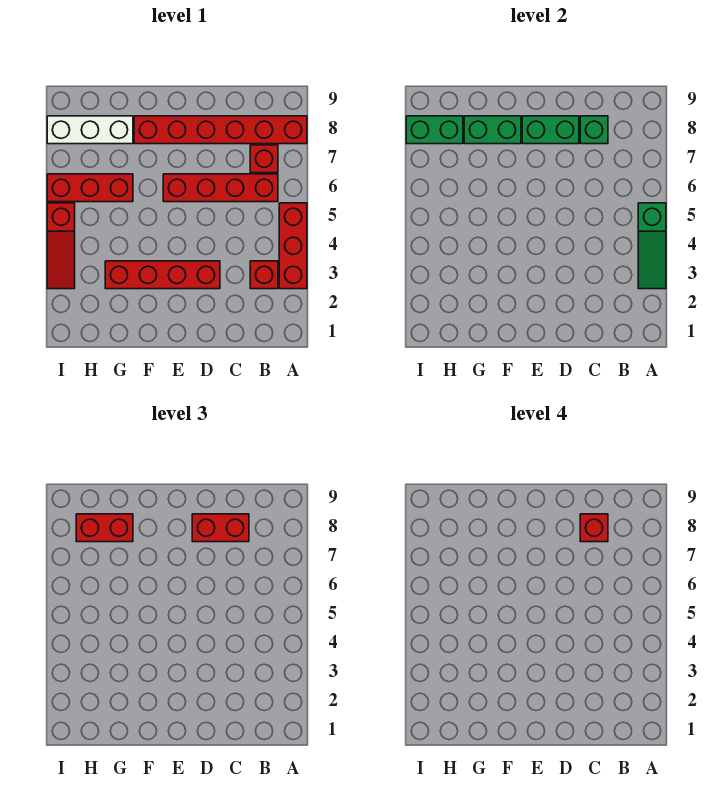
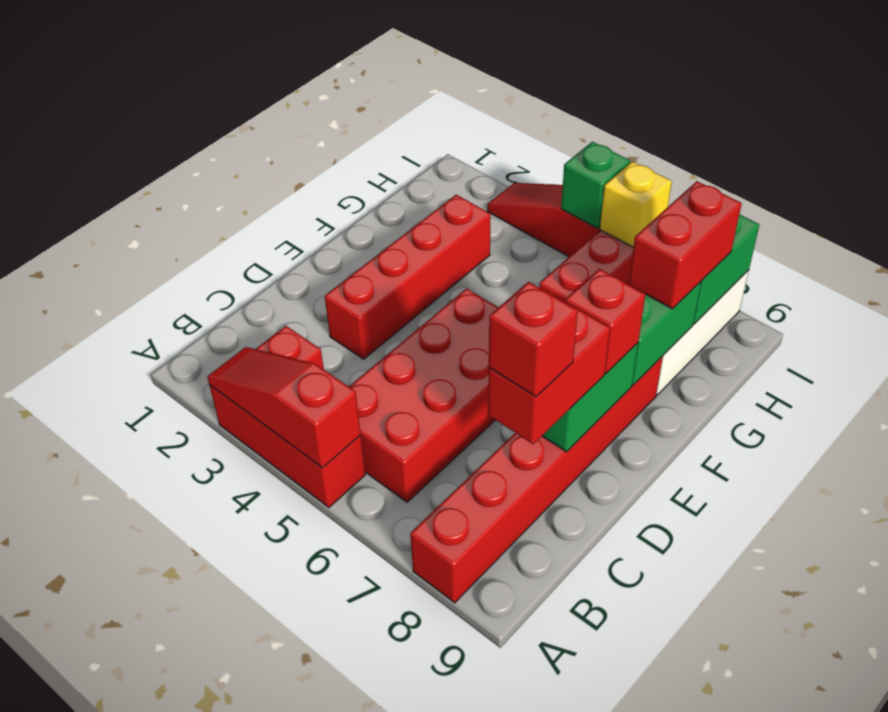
green 1x3 slope [638,203,666,289] -> red 1x3 slope [207,347,361,468]
red 1x4 brick [163,174,278,202] -> red 2x4 brick [349,288,499,502]
red 1x1 brick [250,145,278,173] -> red 1x1 brick moved to [565,269,645,373]
green 1x1 brick [580,116,608,144] -> green 1x1 brick moved to [561,142,630,228]
none -> yellow 1x1 brick [600,162,672,247]

